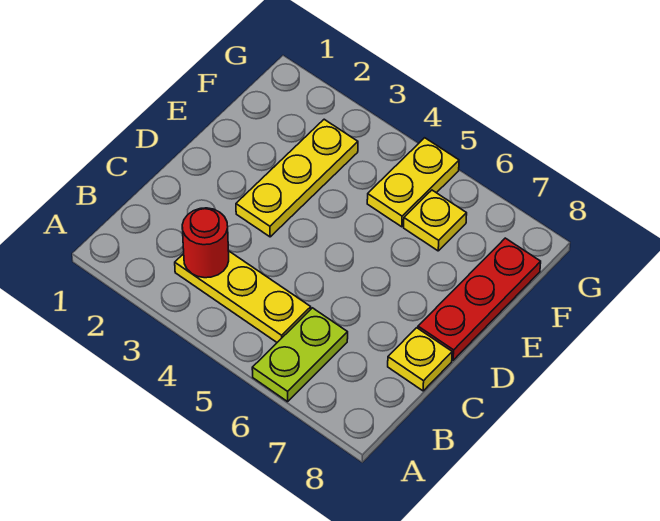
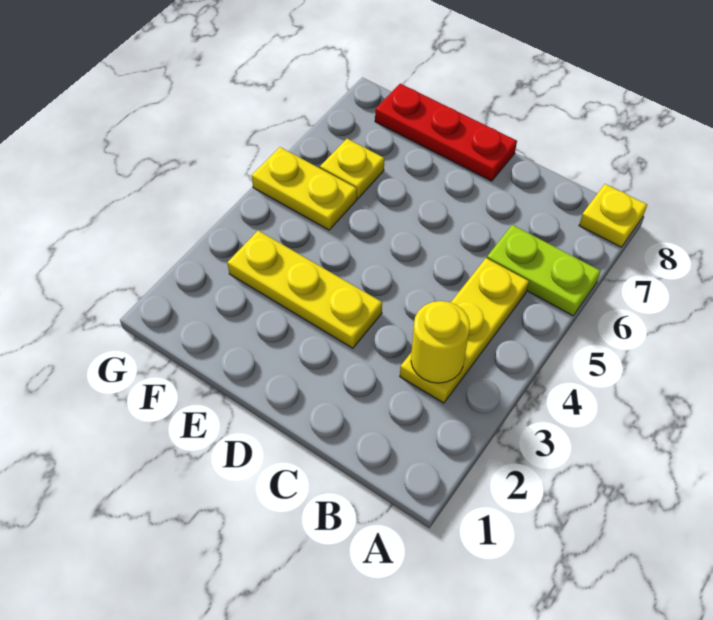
red 1x1 round brick [182,208,229,278] -> yellow 1x1 round brick [411,301,470,383]
yellow 1x1 plate [388,328,452,391] -> yellow 1x1 plate moved to [579,184,647,247]

